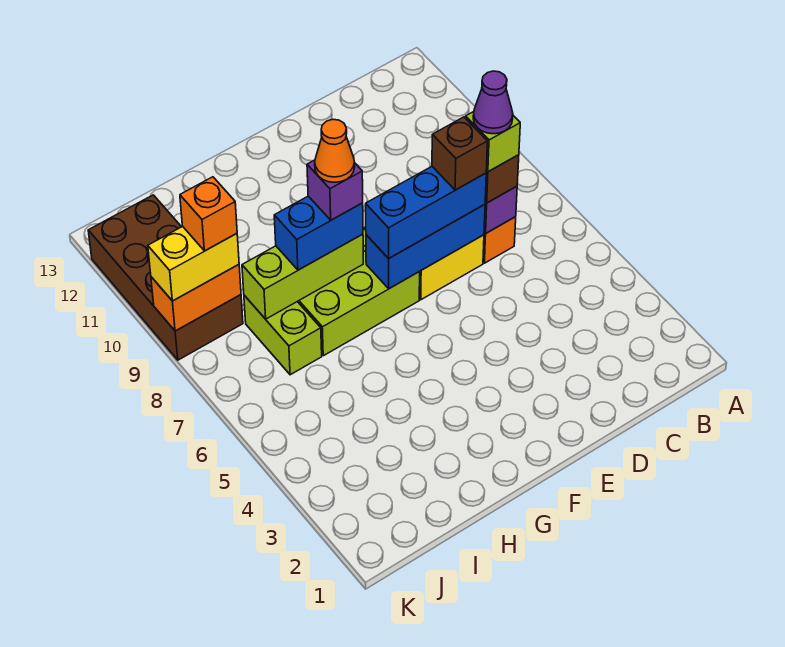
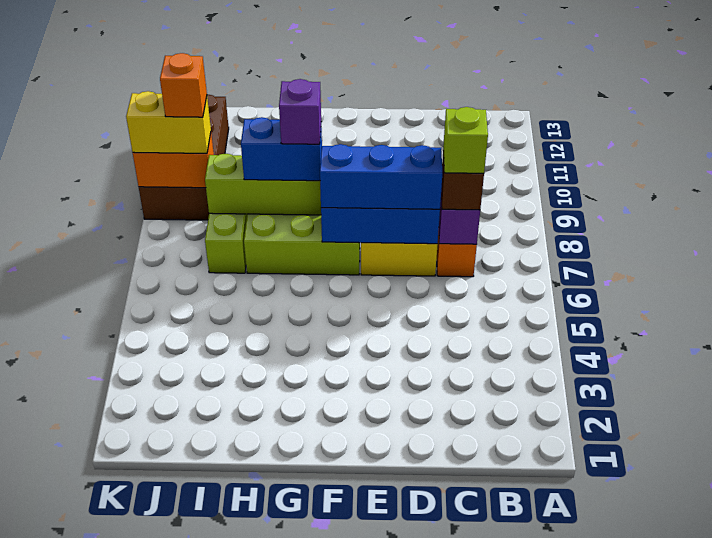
purple 1x1 cone [473,71,513,134] -> none
brown 1x1 brick [432,117,487,190] -> none
orange 1x1 cone [315,119,355,182] -> none

